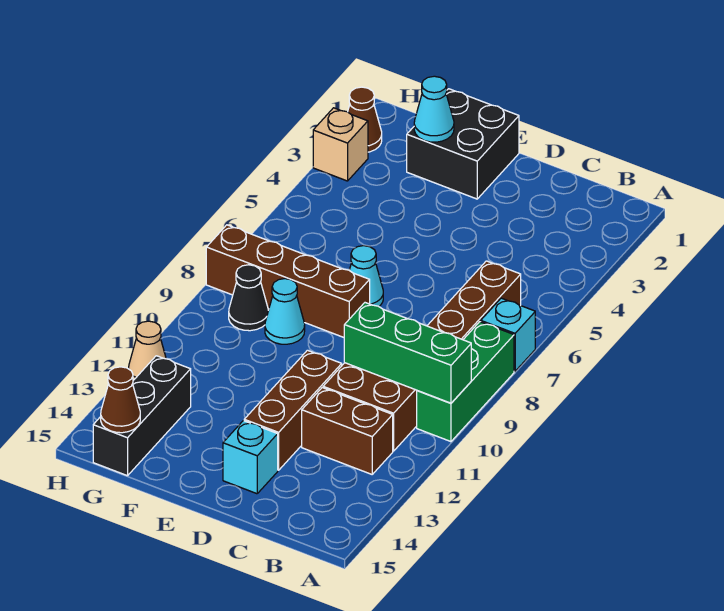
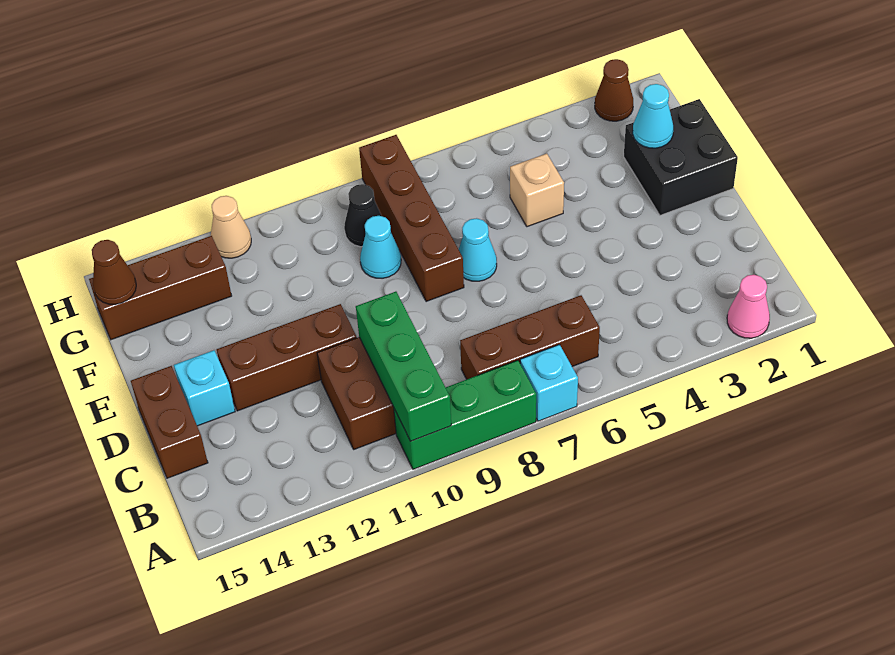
none -> pink 1x1 cone [727,275,770,338]
brown 1x2 brick [302,388,393,474] -> brown 1x2 brick moved to [131,366,208,478]
black 1x3 brick [93,356,191,476] -> brown 1x3 brick [89,236,232,340]
tan 1x1 brick [313,108,368,181] -> tan 1x1 brick moved to [510,154,564,227]

